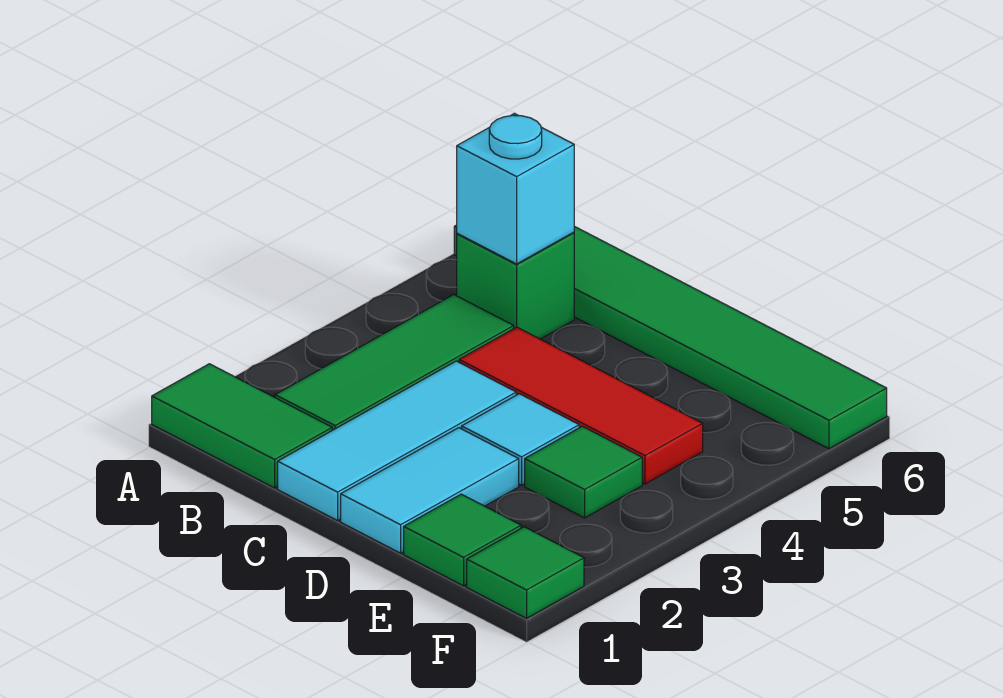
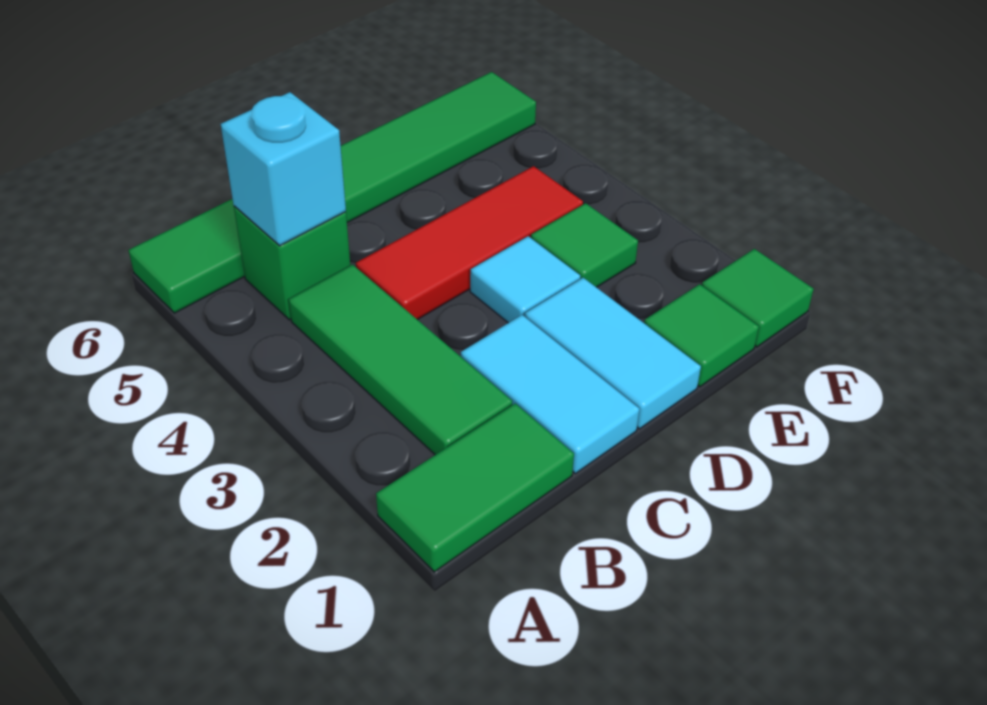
cyan 1x3 tile [278,361,516,521] -> cyan 1x2 tile [461,315,639,474]

